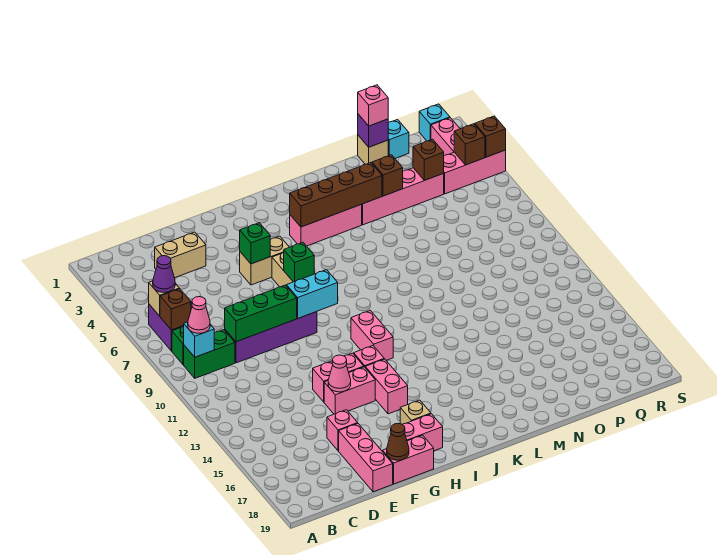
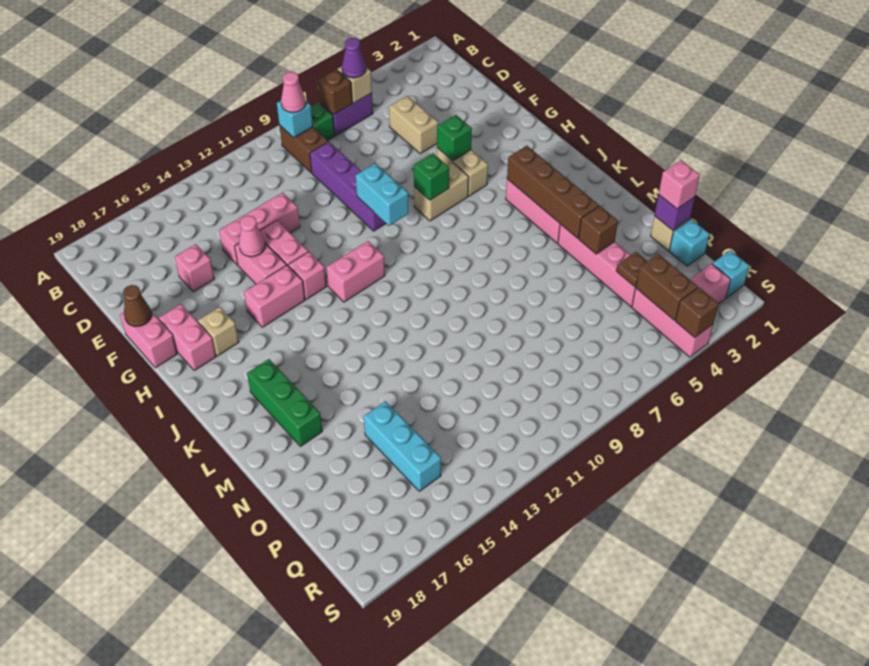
green 1x2 brick [184,330,235,378] -> brown 1x2 brick [279,125,329,173]
tan 1x2 brick [155,232,206,278] -> tan 1x2 brick moved to [389,96,438,154]
green 1x3 brick [225,285,297,342] -> green 1x3 brick moved to [247,359,322,447]
pink 1x3 brick [339,424,393,492] -> pink 1x3 brick moved to [219,193,300,265]
none -> cyan 1x3 brick [364,401,441,491]
brown 1x1 brick [413,139,444,180] -> brown 1x1 plate [616,252,647,287]
brown 1x1 brick [454,124,485,165] -> brown 1x2 brick [636,254,698,320]

